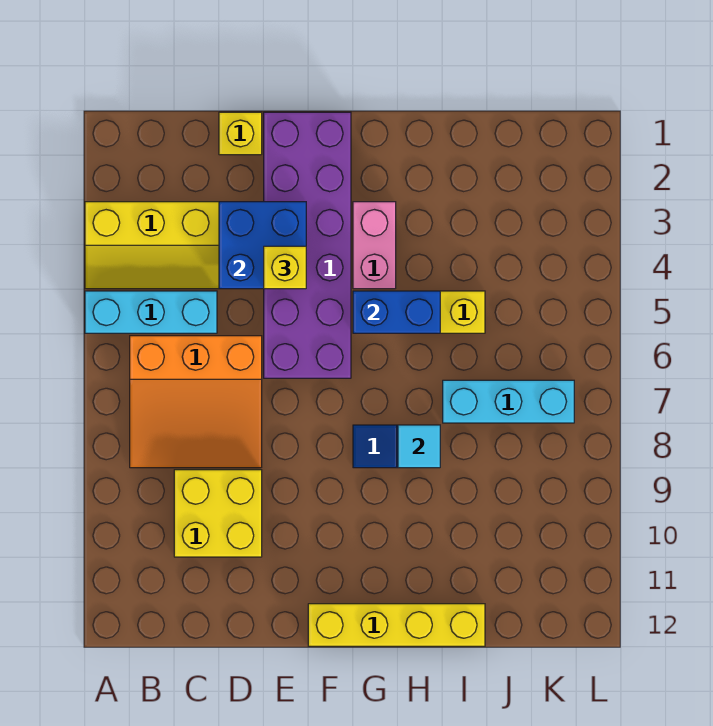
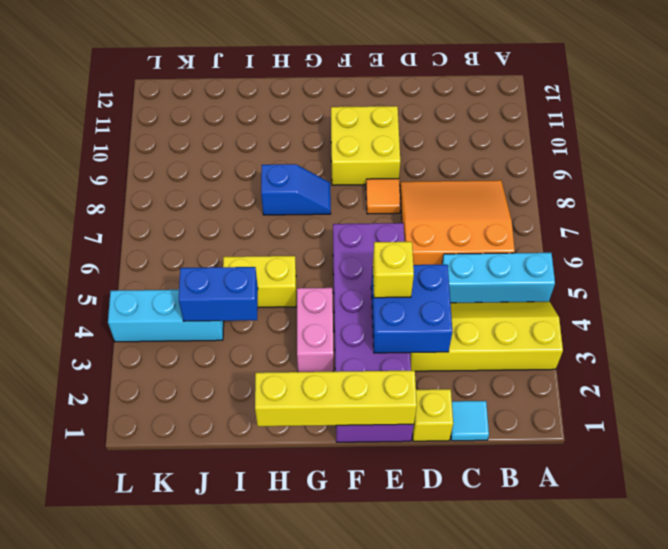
yellow 2x2 brick [174,470,262,557] -> yellow 2x2 brick moved to [331,106,400,185]
none -> orange 1x1 tile [366,179,400,214]
yellow 1x4 brick [308,604,485,646] -> yellow 1x4 brick moved to [255,370,417,426]
blue 1x2 brick [353,291,440,333] -> blue 1x2 brick moved to [179,267,258,321]
cyan 1x1 tile [398,425,440,468] -> cyan 1x1 tile moved to [451,401,489,441]
cyan 1x3 brick [443,380,574,423] -> cyan 1x3 brick moved to [108,290,224,342]

